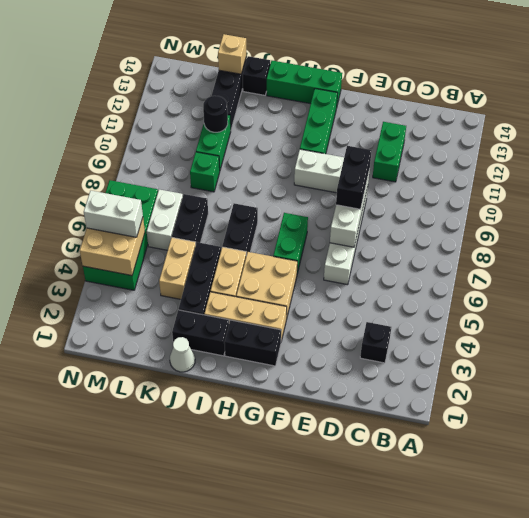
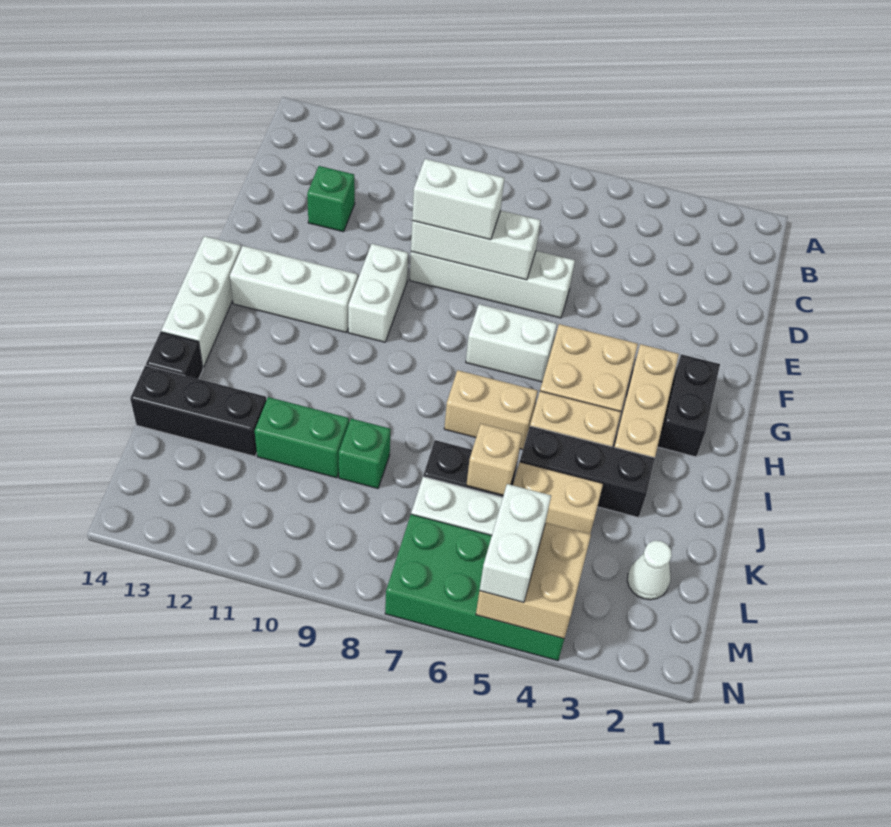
black 1x1 brick [360,322,391,363] -> none
green 1x2 brick [373,122,406,182] -> green 1x1 brick [307,166,355,232]
black 1x2 brick [336,146,372,209] -> white 1x2 brick [412,159,504,240]
green 1x2 brick [273,213,308,273] -> white 1x2 brick [466,304,557,382]
green 1x3 brick [300,89,337,154] -> white 1x3 brick [230,246,358,332]
green 1x3 brick [267,61,342,105] -> white 1x3 brick [161,236,241,367]
black 1x2 brick [172,310,229,356] -> none
black 1x2 brick [222,203,258,256] -> tan 1x2 brick [444,370,538,450]
white 1x1 cone [170,337,195,372] -> white 1x1 cone moved to [627,541,672,600]
black 1x1 round brick [203,96,228,132] -> none
tan 1x1 brick [218,34,246,74] -> tan 1x1 brick moved to [466,424,522,495]

